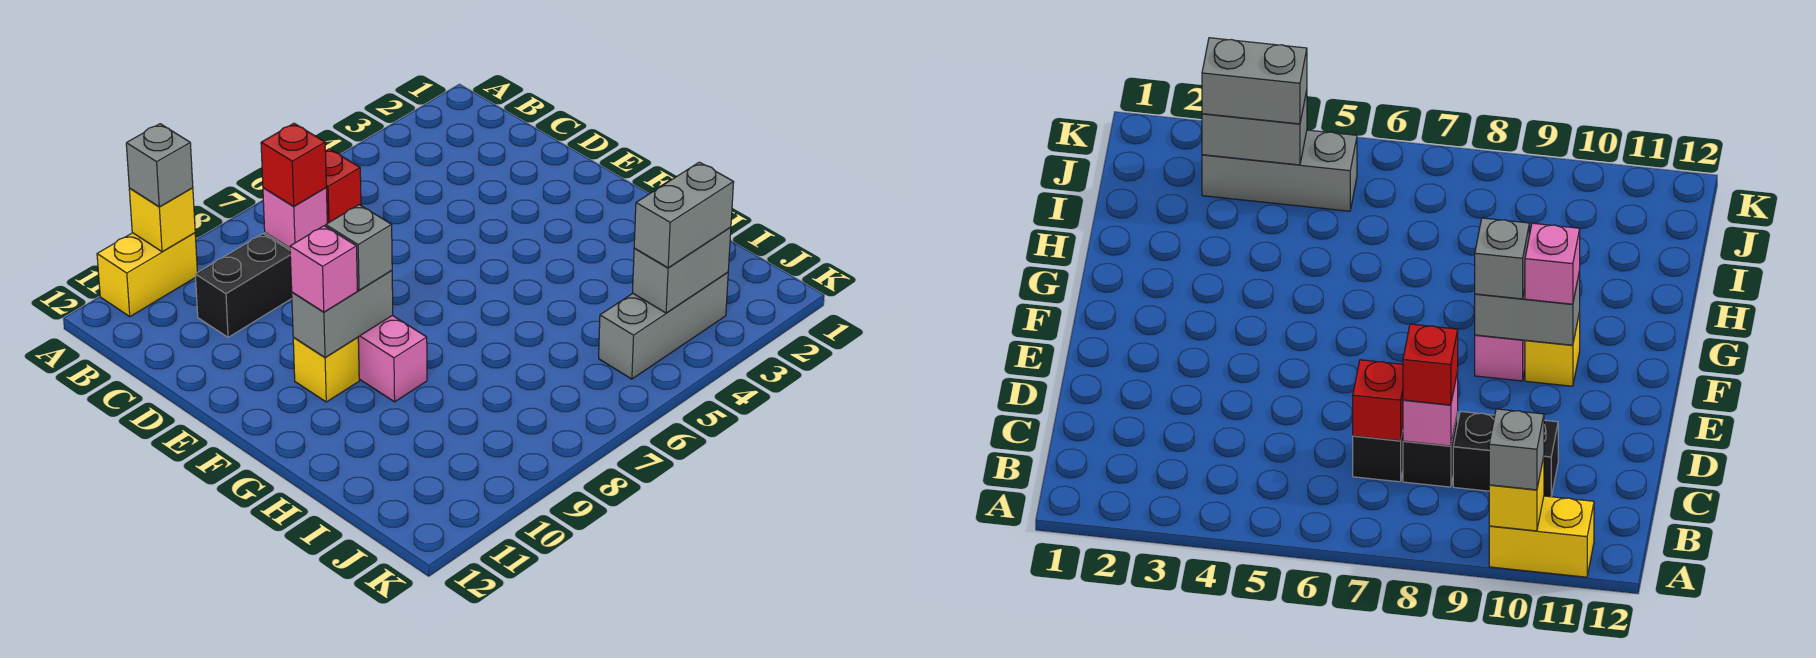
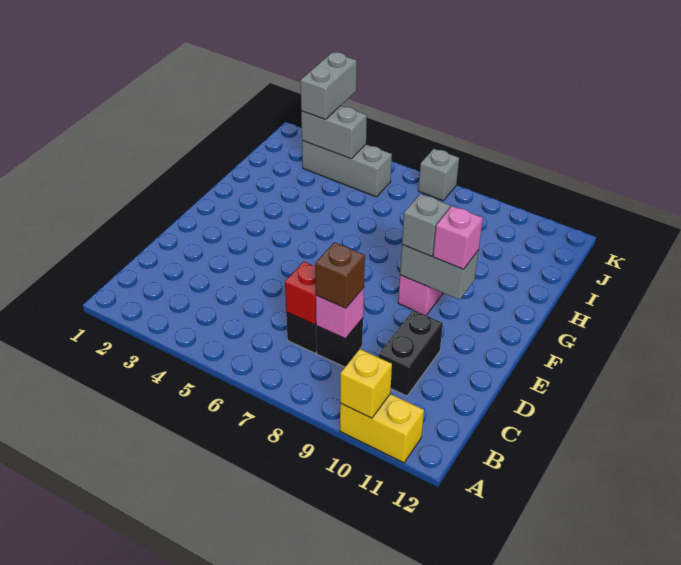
grey 1x1 brick [126,124,193,207] -> grey 1x1 brick moved to [418,149,459,201]
red 1x1 brick [261,123,326,206] -> brown 1x1 brick [315,242,365,308]
black 1x2 brick [195,234,292,337] -> black 1x2 brick turned to [379,310,443,396]
yellow 1x1 brick [293,337,359,402] -> none
grey 1x2 brick [634,162,734,268] -> grey 1x2 brick turned to [300,52,357,119]

